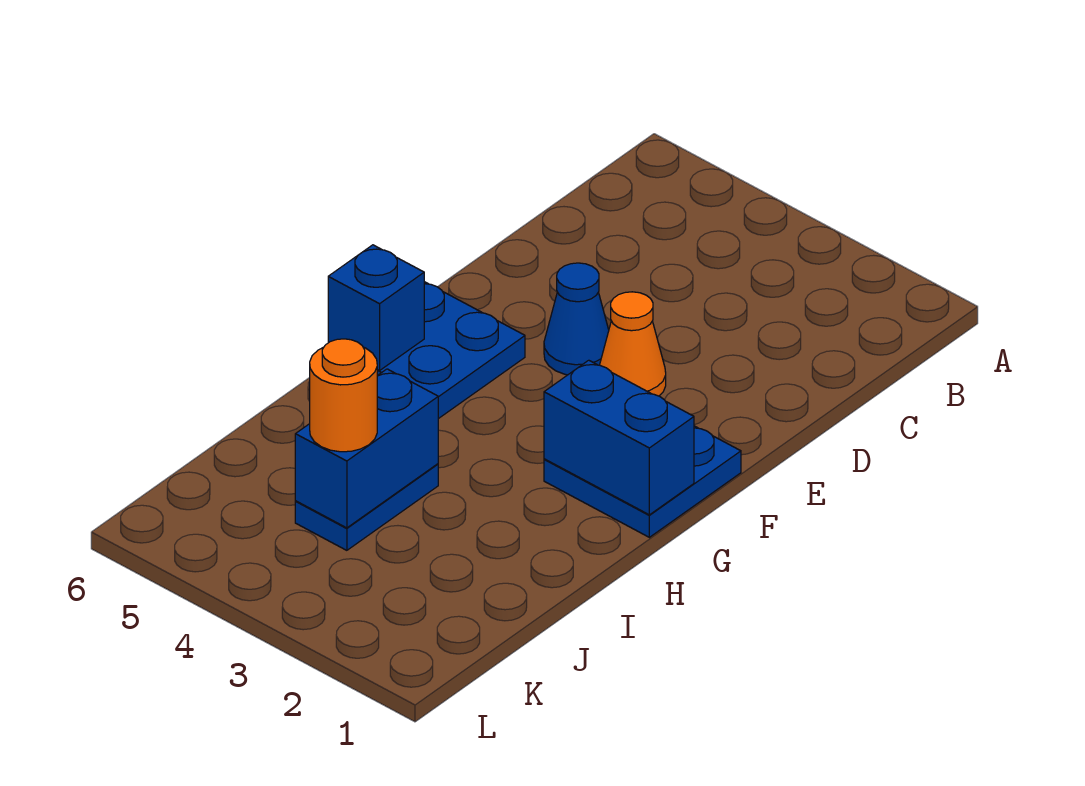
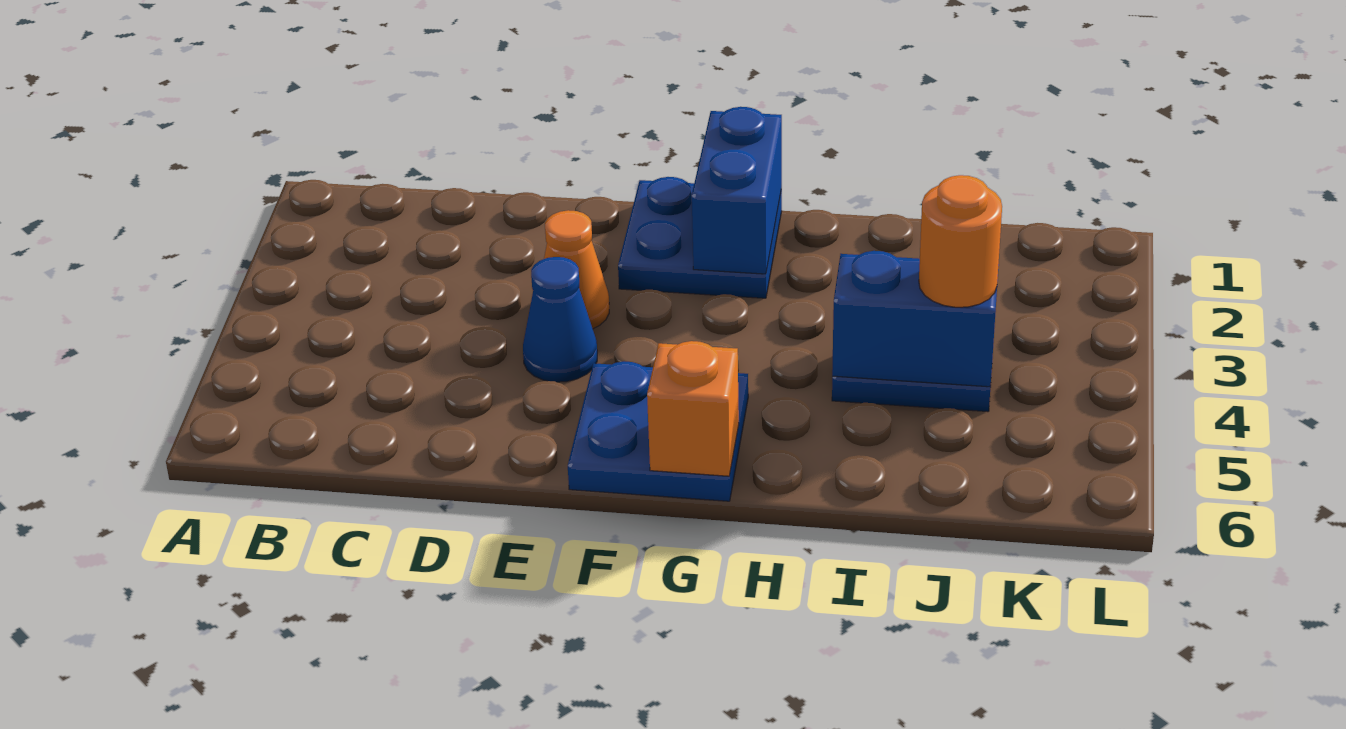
blue 1x1 brick [328,245,424,371] -> orange 1x1 brick [647,341,739,476]

